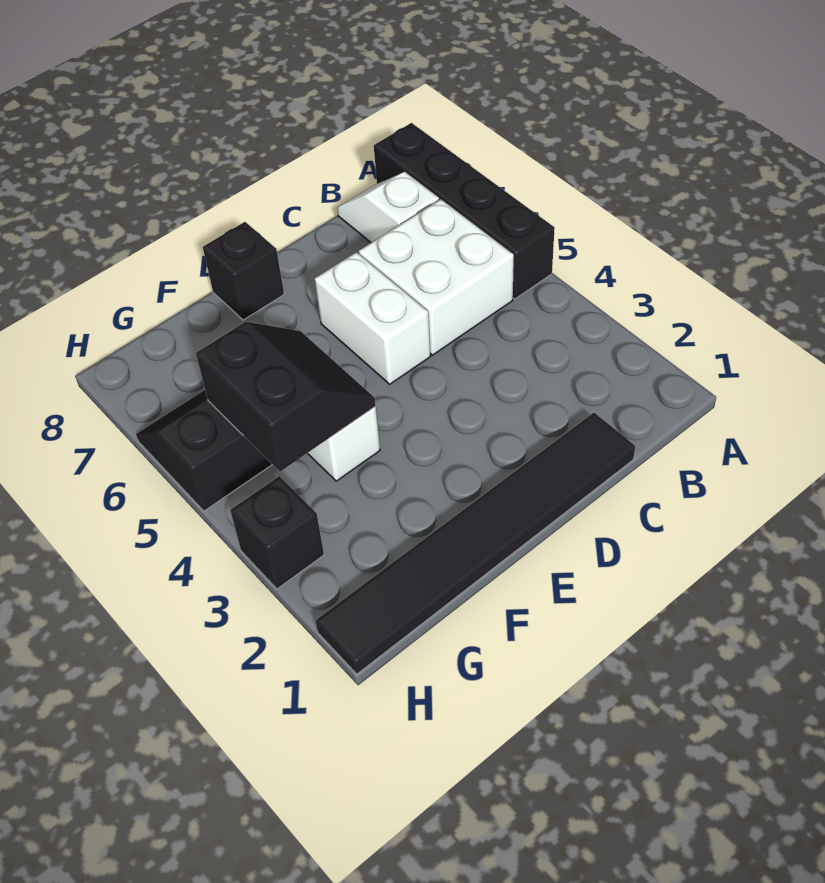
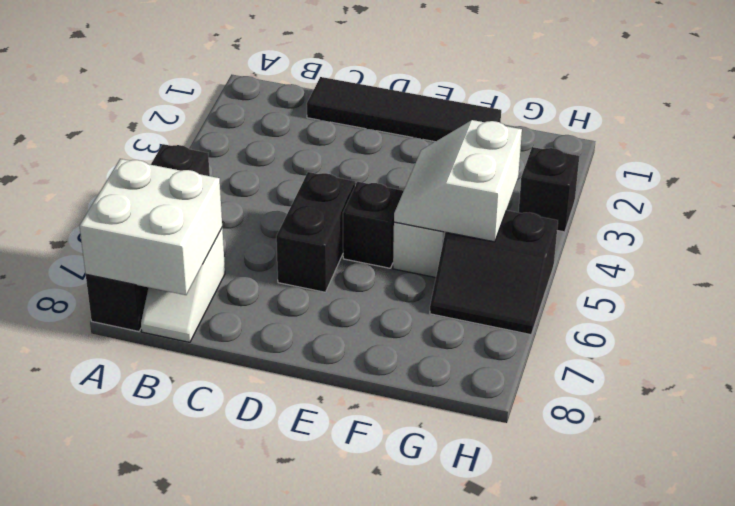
white 2x2 brick [359,199,514,355] -> white 2x2 brick moved to [79,159,222,295]
black 1x6 tile [315,413,635,674] -> black 1x4 tile [307,77,501,142]
white 1x2 brick [315,252,431,384] -> black 1x2 brick [276,172,355,292]
black 1x1 brick [203,222,284,320] -> black 1x1 brick moved to [343,182,404,268]
black 2x2 slope [196,322,376,472] -> white 2x2 slope [394,120,522,242]

